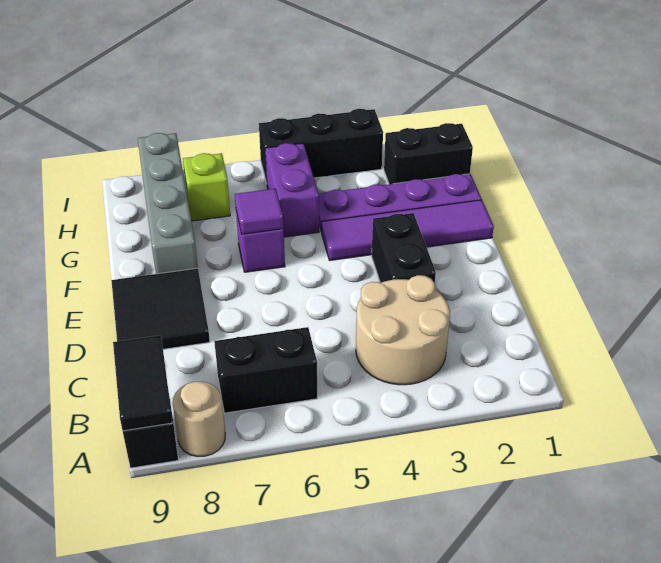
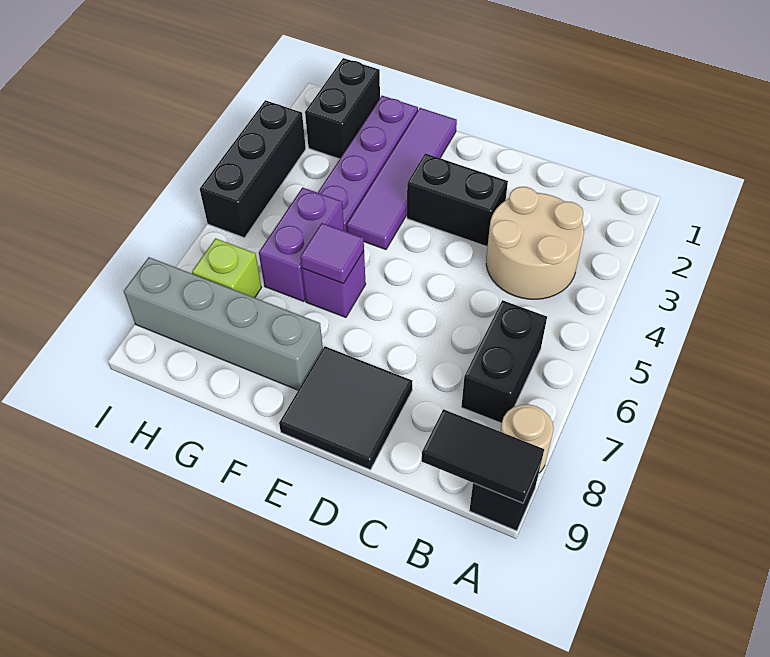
purple 1x2 brick [265,143,319,237] -> purple 1x2 brick turned to [259,187,344,301]

